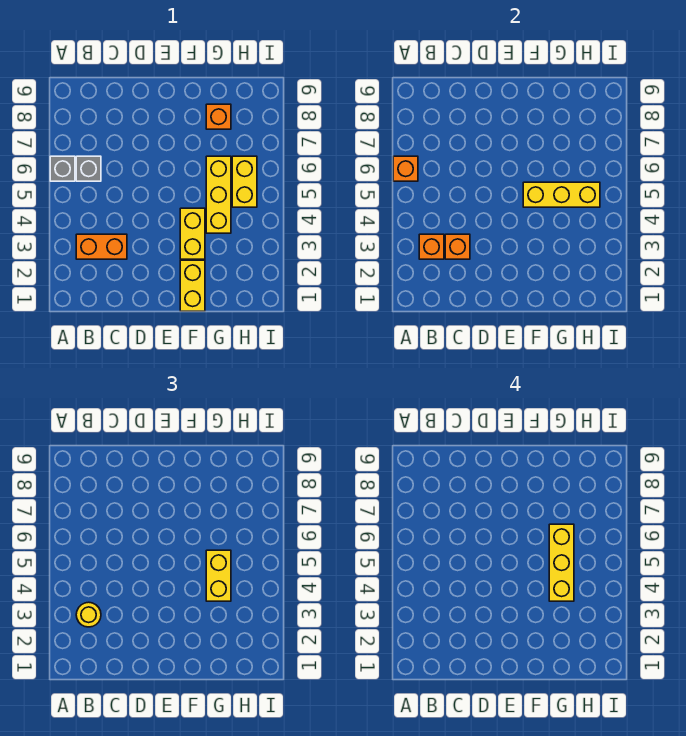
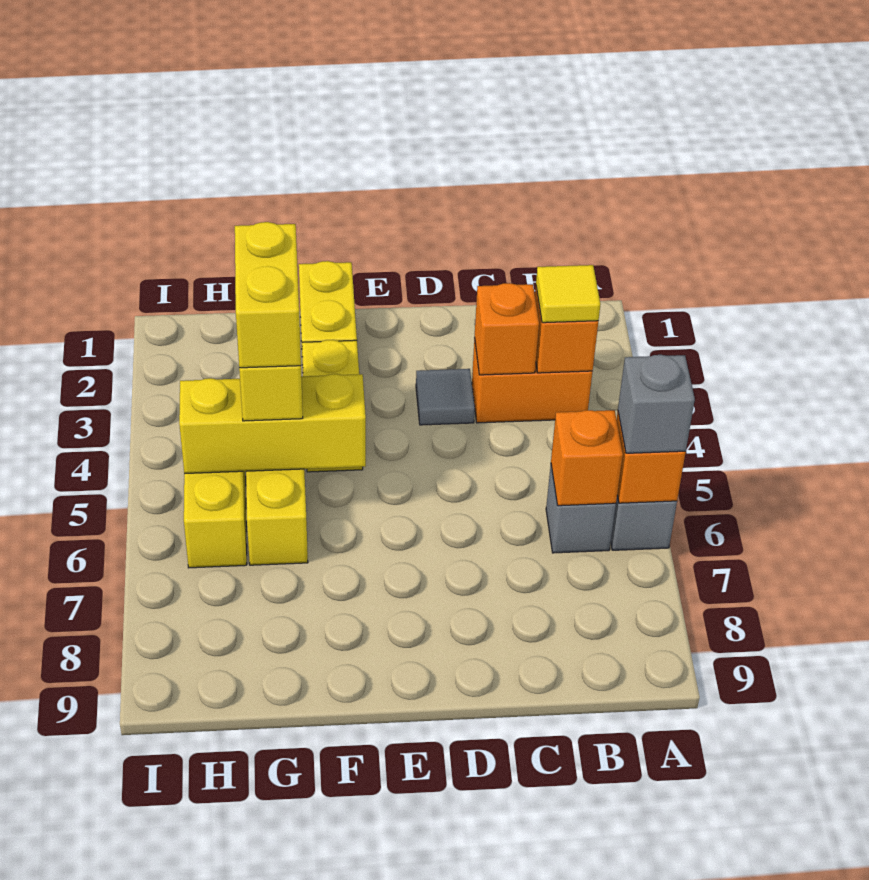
none -> grey 1x1 brick [618,355,695,453]
yellow 1x1 round brick [76,602,101,627] -> yellow 1x1 tile [536,265,600,323]
none -> grey 1x1 tile [416,369,475,425]
yellow 1x3 brick [549,524,574,601] -> yellow 1x2 brick [235,222,301,368]
orange 1x1 brick [206,104,231,129] -> orange 1x1 brick moved to [551,410,623,506]

